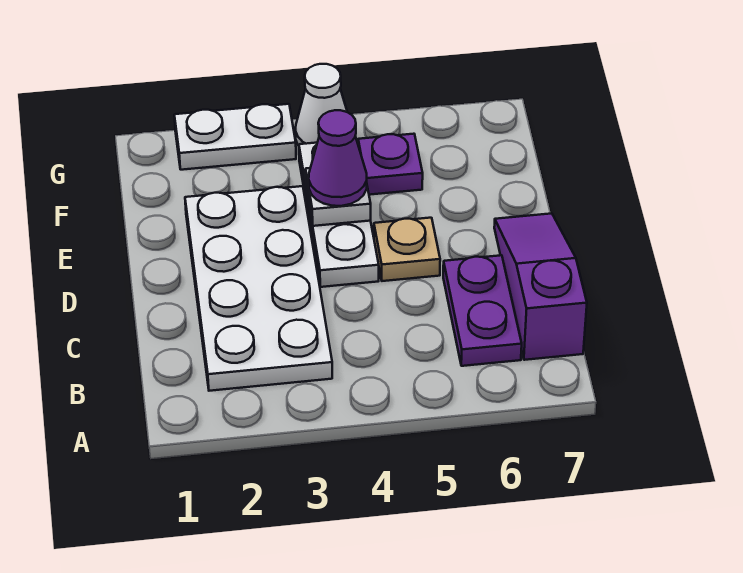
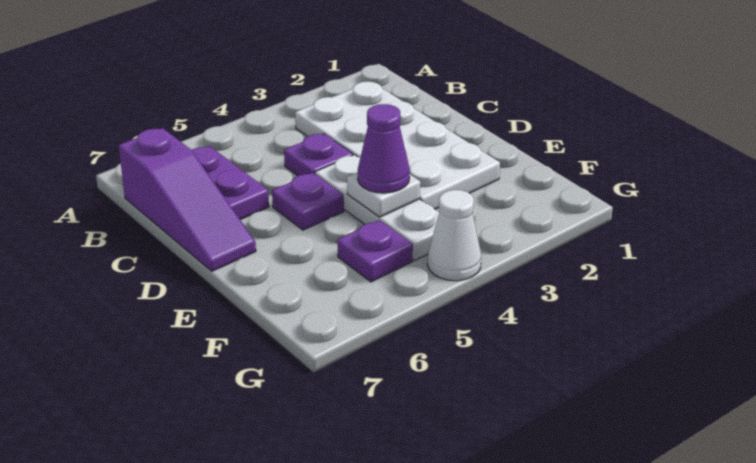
none -> purple 1x1 plate [284,133,353,176]
tan 1x1 plate [374,218,440,281] -> purple 1x1 plate [272,173,344,230]
white 1x2 plate [174,104,296,170] -> none

